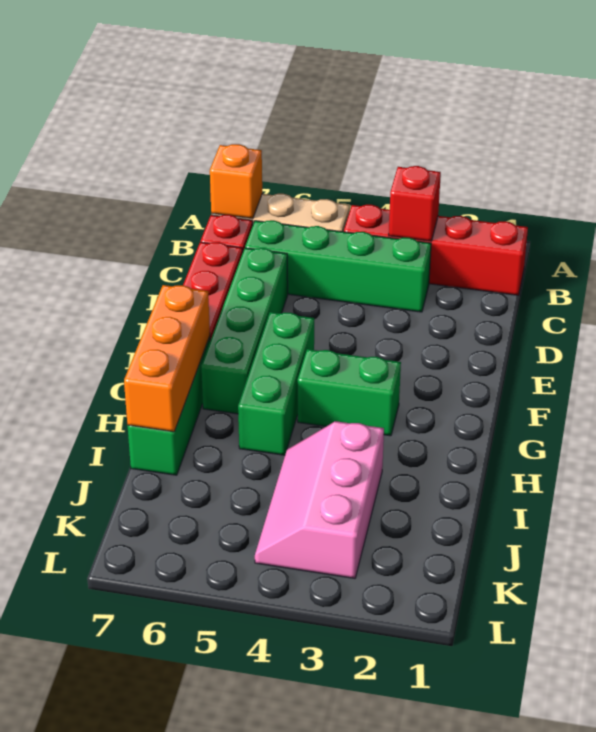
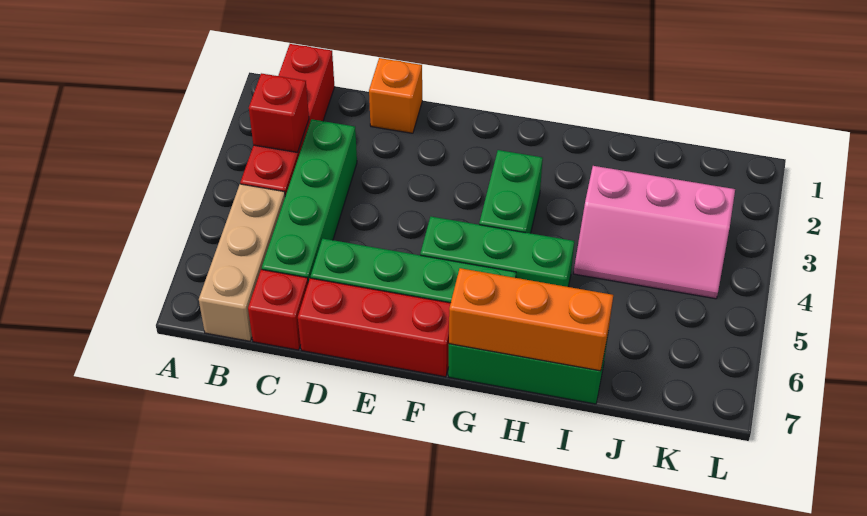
orange 1x1 brick [210,144,262,219] -> orange 1x1 brick moved to [369,58,422,133]

